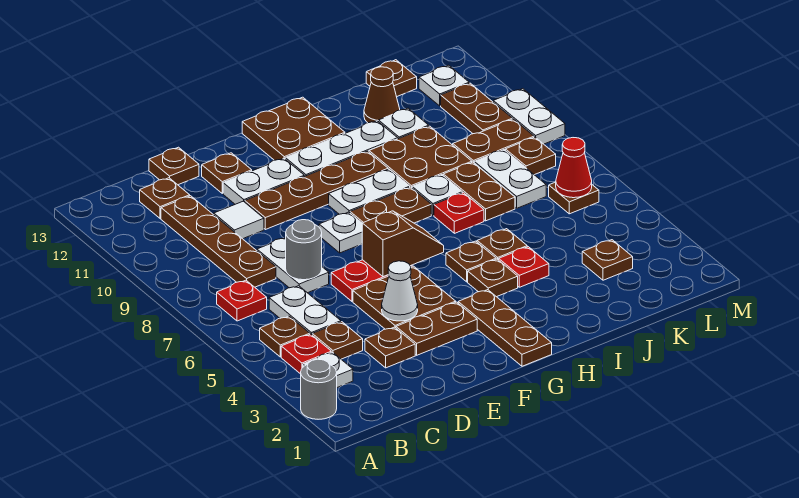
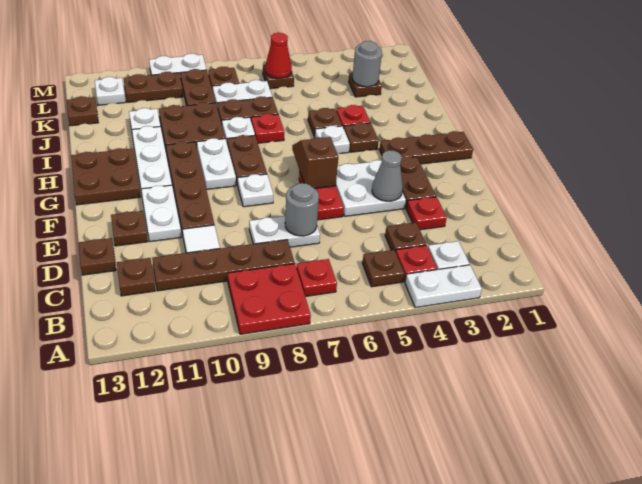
grey 1x1 round brick [301,359,337,419] -> grey 1x1 round brick moved to [352,41,382,87]
none -> red 2x2 plate [228,264,311,334]
white 1x2 plate [269,286,341,335] -> white 1x2 plate moved to [405,265,482,308]
brown 1x1 plate [365,327,415,368] -> red 1x1 plate [406,197,447,230]
brown 2x2 plate [353,266,456,329] -> white 2x2 plate [336,160,406,216]
white 1x1 cone [382,261,418,321] -> grey 1x1 cone [372,150,403,201]
brown 1x1 plate [446,241,496,282] -> white 1x1 plate [315,126,350,154]
brown 1x1 cone [364,67,400,123] -> none

